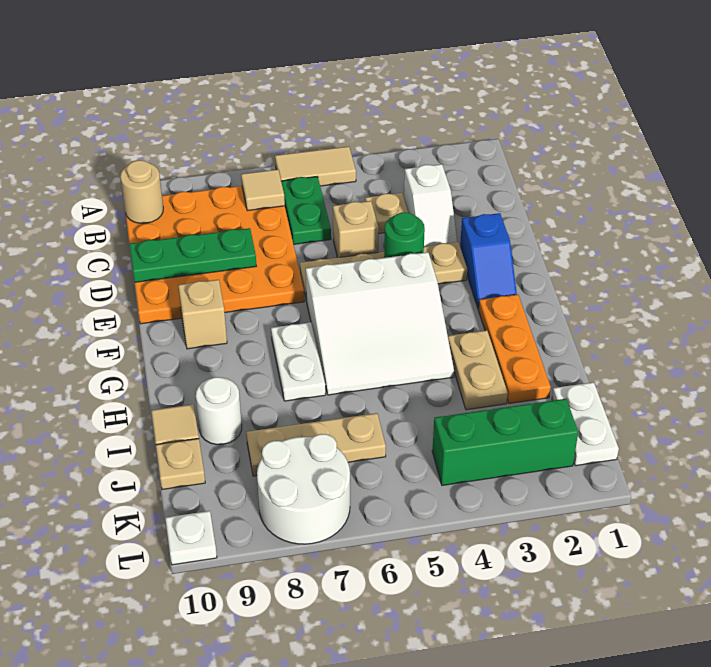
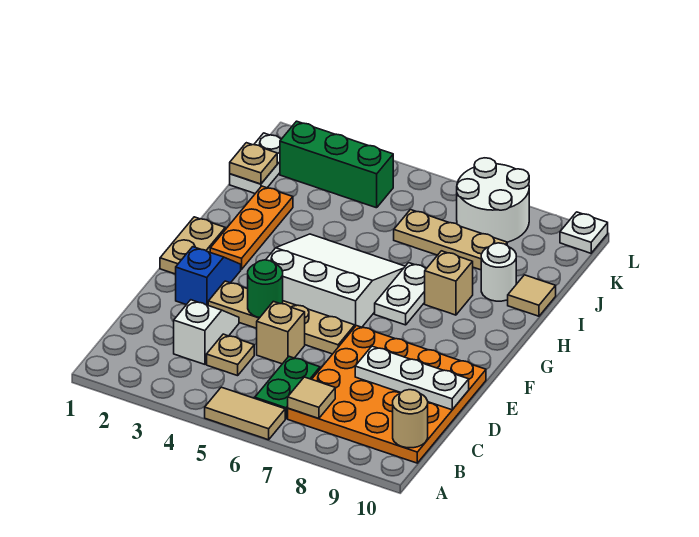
green 1x3 plate [129,228,256,282] -> white 1x3 plate [355,346,469,410]
tan 1x1 brick [178,280,227,349] -> tan 1x1 brick moved to [425,251,473,315]
tan 1x2 plate [448,330,508,410] -> tan 1x2 plate moved to [160,217,225,274]
tan 1x1 plate [156,439,205,489] -> tan 1x1 plate moved to [230,143,277,184]

